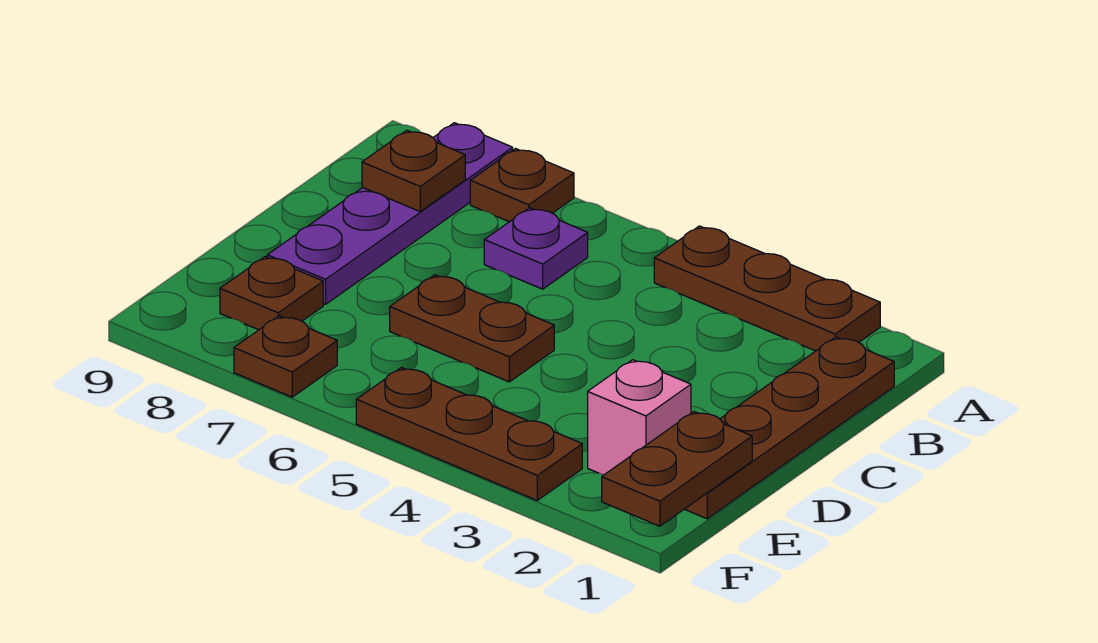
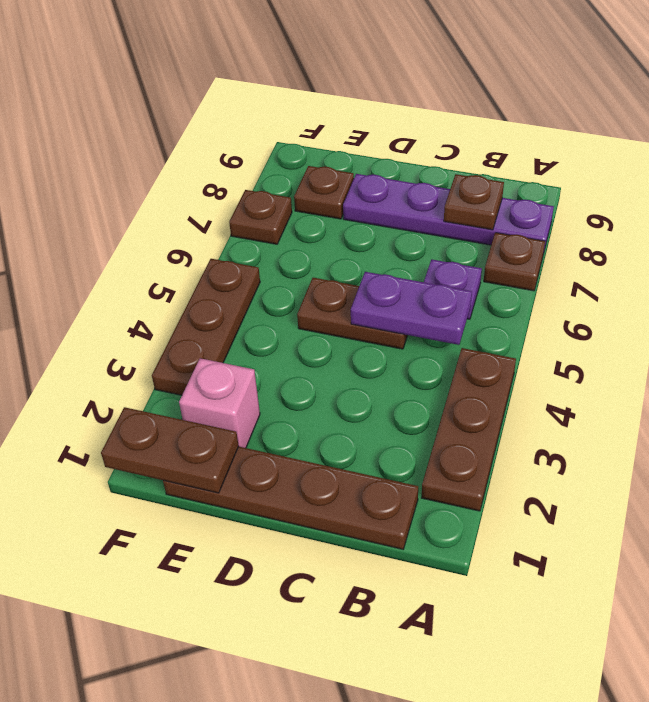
none -> purple 1x2 plate [351,272,472,345]
brown 1x2 plate [390,275,554,382] -> brown 1x2 plate turned to [297,278,408,349]

